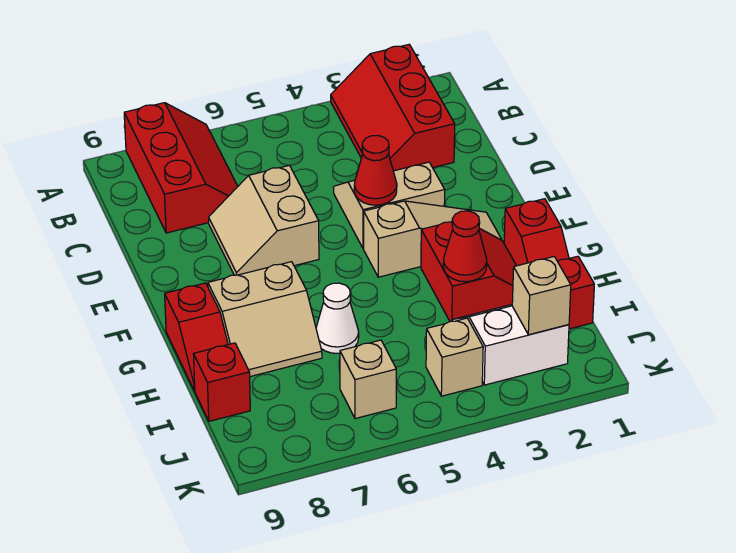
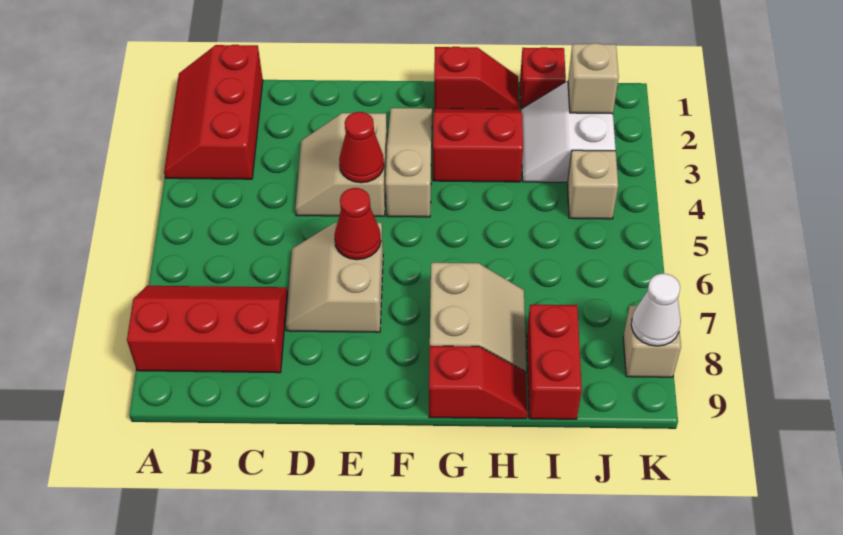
red 2x3 slope [331,44,455,171] -> red 2x3 slope turned to [164,45,263,179]
tan 2x2 slope [209,165,319,275] -> tan 2x2 slope turned to [286,222,383,332]
red 1x1 cone [443,211,487,282] -> red 1x1 cone moved to [334,188,381,260]
white 1x1 cone [316,283,359,353] -> white 1x1 cone moved to [631,274,681,346]
red 1x1 brick [193,343,250,421] -> red 1x2 brick [527,305,582,419]
tan 1x1 brick [340,340,396,419] -> tan 1x1 brick moved to [623,306,681,377]

